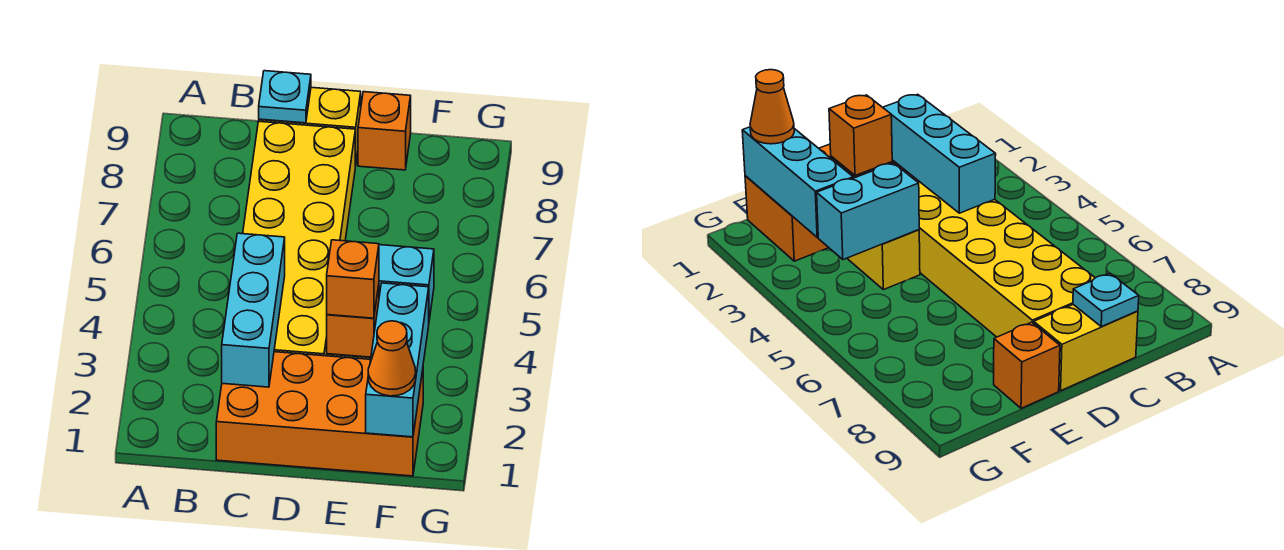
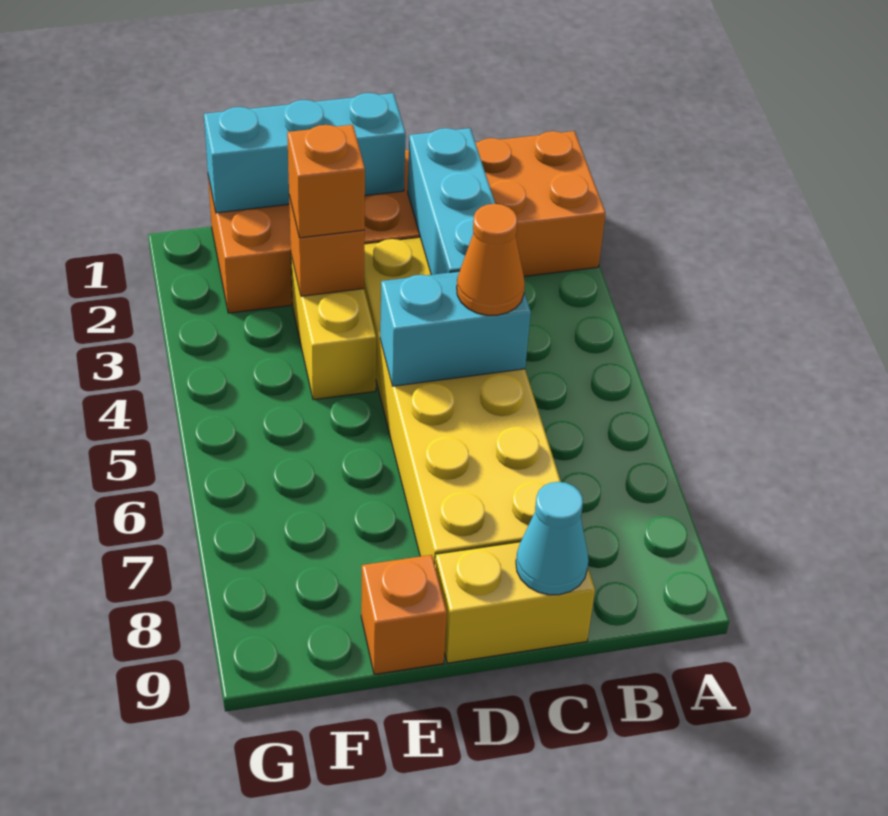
orange 2x4 brick [216,352,423,476] -> orange 2x6 brick [208,131,606,313]
cyan 1x1 plate [259,71,311,123] -> cyan 1x1 cone [516,482,589,595]
cyan 1x2 brick [379,245,434,320] -> cyan 1x2 brick moved to [380,271,531,386]
cyan 1x3 brick [366,283,429,437] -> cyan 1x3 brick turned to [204,93,406,213]
orange 1x1 cone [368,321,416,396] -> orange 1x1 cone moved to [457,204,525,315]

